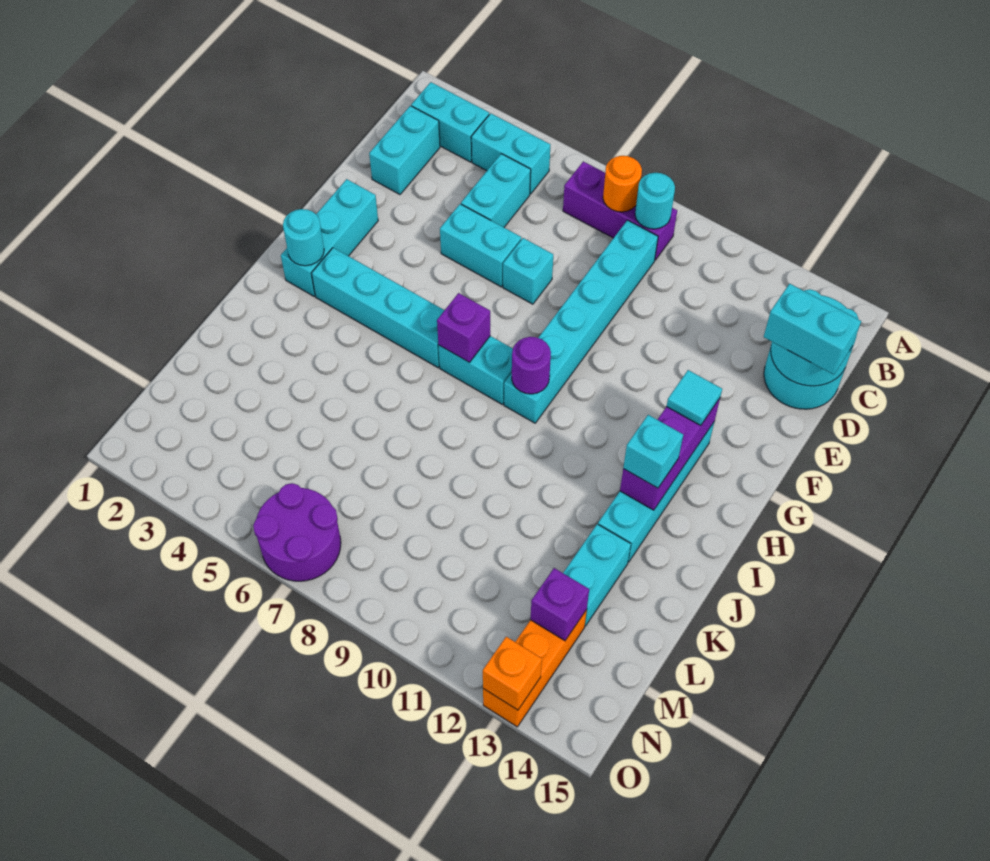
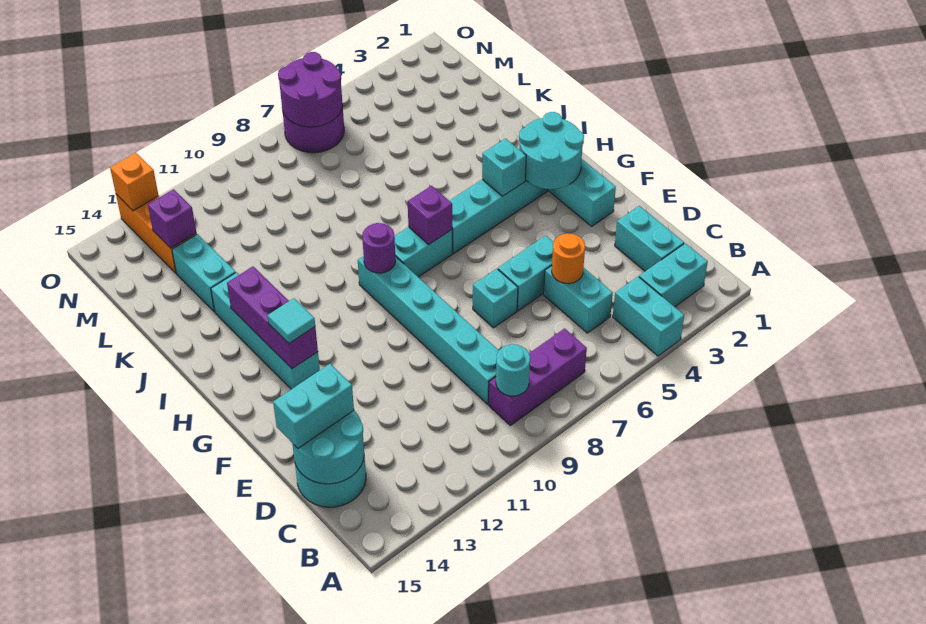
cyan 1x2 brick [471,113,550,194] -> cyan 1x2 brick turned to [613,277,684,356]
orange 1x1 round brick [603,156,642,212] -> orange 1x1 round brick moved to [552,233,585,284]
cyan 1x1 round brick [283,209,324,266] -> cyan 2x2 round brick [519,112,584,189]
cyan 1x1 brick [623,415,683,488] -> cyan 1x1 brick moved to [482,139,526,196]
none -> purple 2x2 round brick [278,52,342,127]

